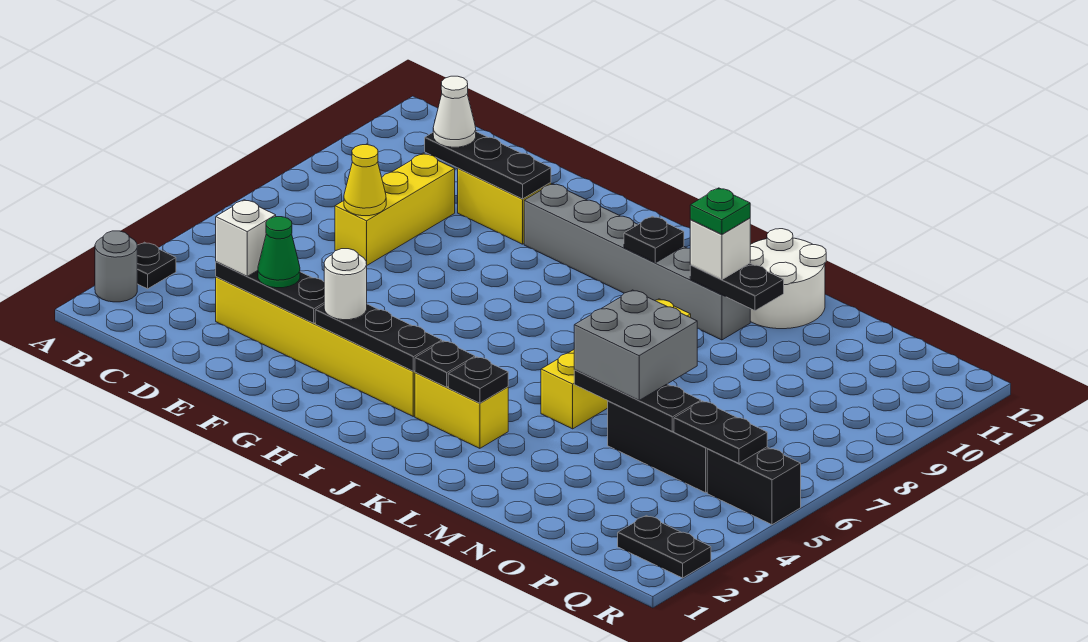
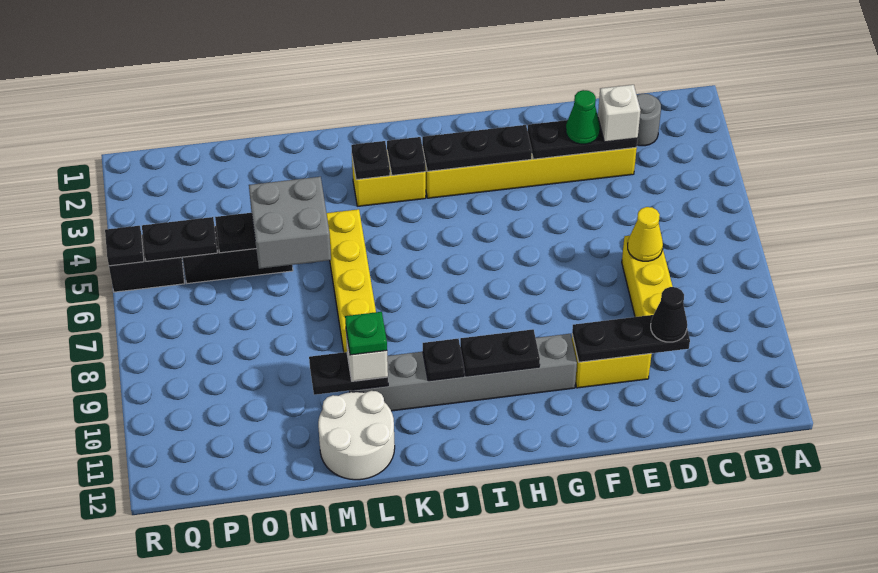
grey 1x1 round brick [95,231,137,302] -> grey 1x1 round brick moved to [637,93,661,146]
black 1x1 plate [137,242,176,289] -> black 1x1 plate moved to [105,226,144,266]
white 1x1 cone [433,76,476,147] -> black 1x1 cone [651,287,687,342]
white 1x1 round brick [324,249,367,320] -> none
black 1x2 plate [618,516,711,578] -> black 1x2 plate moved to [460,329,540,376]

